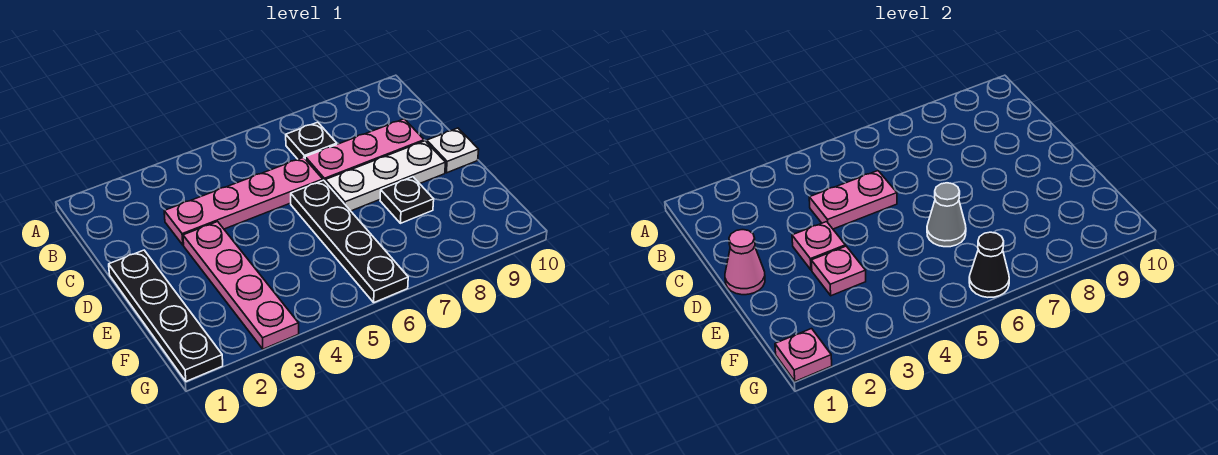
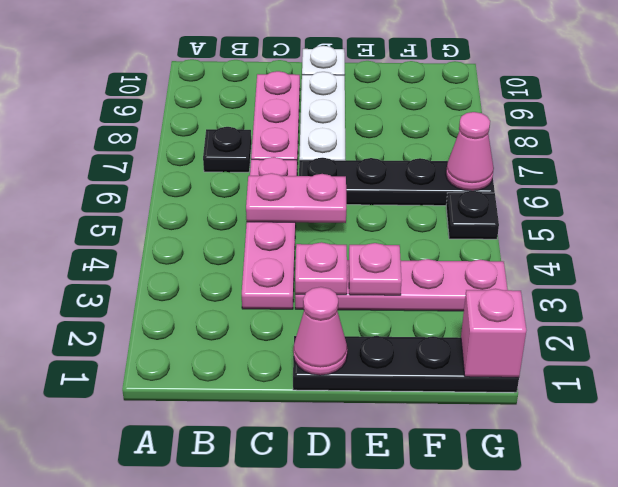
pink 1x2 plate [809,171,897,229] -> pink 1x2 plate turned to [246,173,346,223]
grey 1x1 cone [927,183,966,247] -> none
black 1x1 plate [380,177,434,223] -> black 1x1 plate moved to [446,191,499,239]
pink 1x1 plate [775,329,832,381] -> pink 1x1 brick [461,289,526,377]
black 1x1 cone [969,232,1009,297] -> pink 1x1 cone [446,112,494,191]

